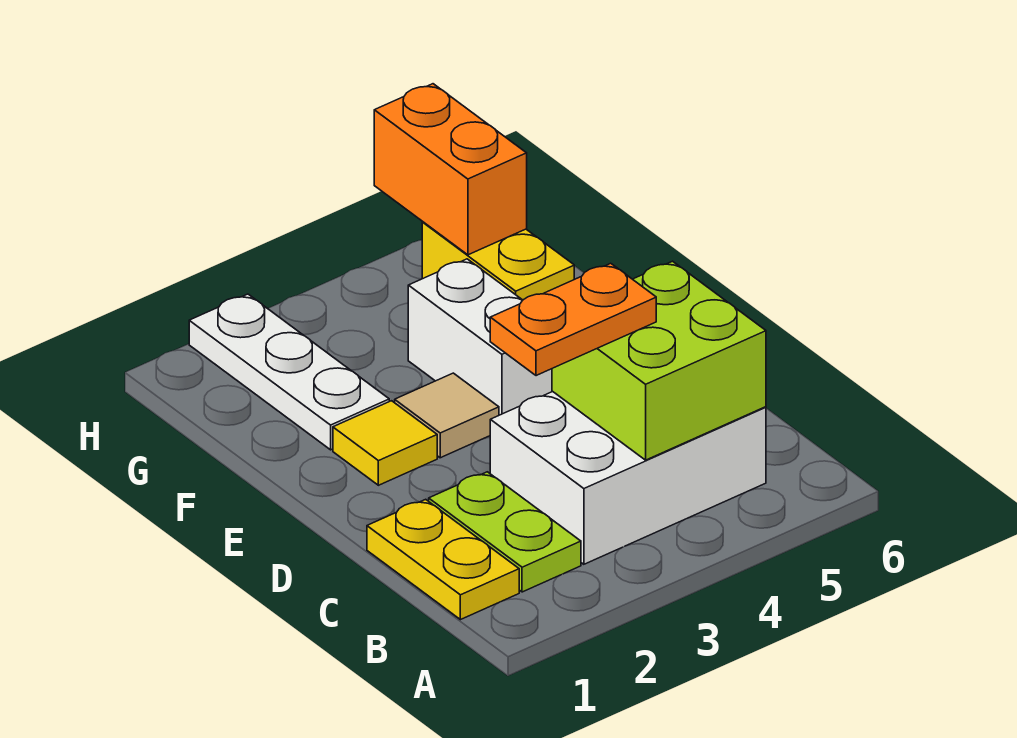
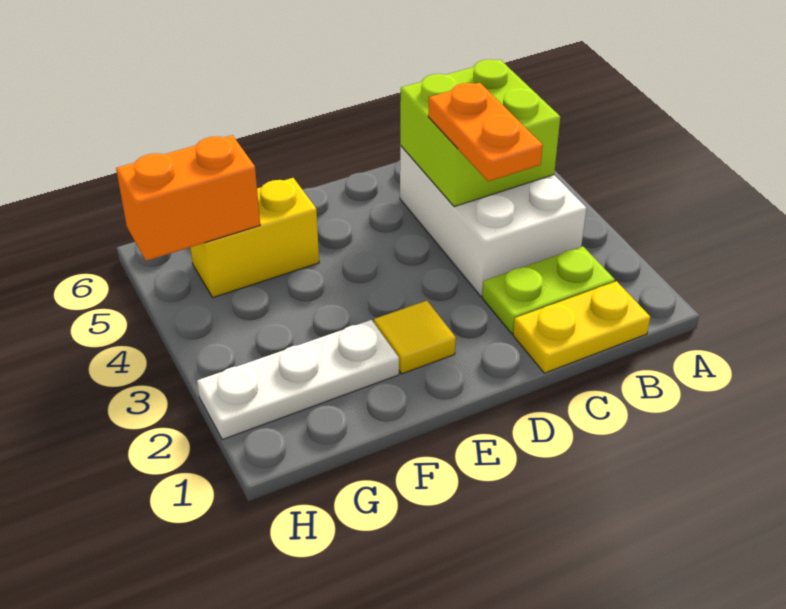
tan 1x1 tile [395,373,499,458] -> none
white 1x2 brick [408,259,553,415] -> none

